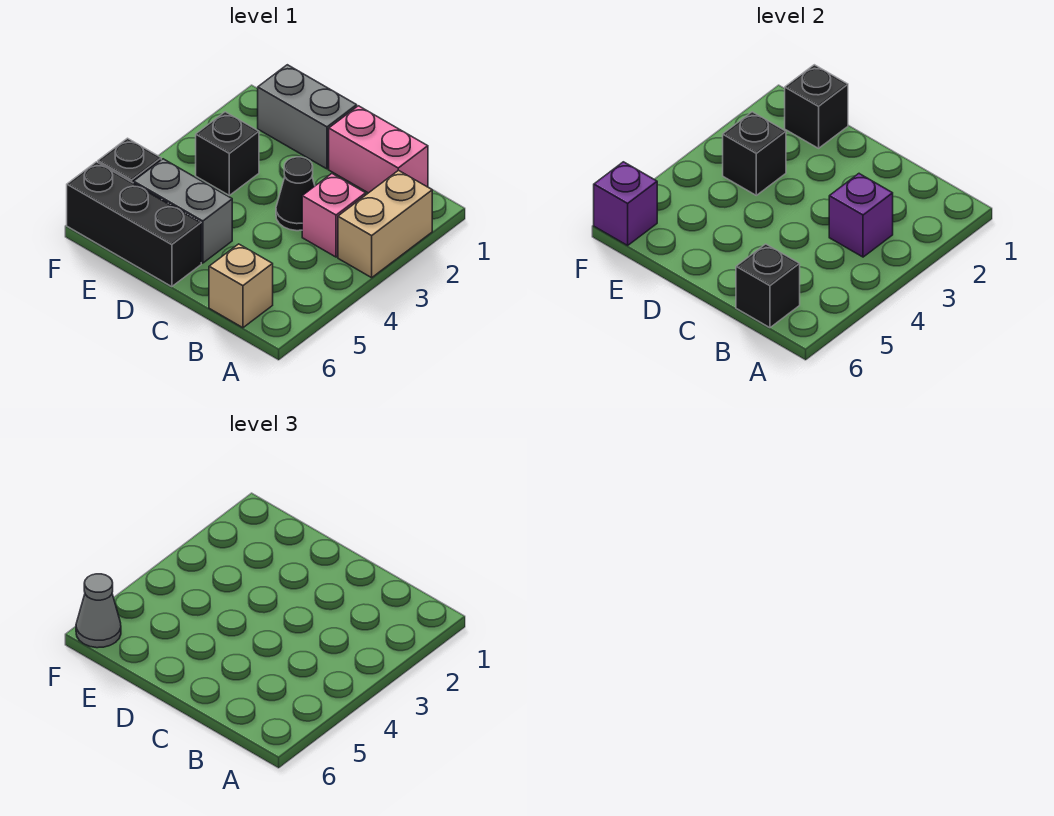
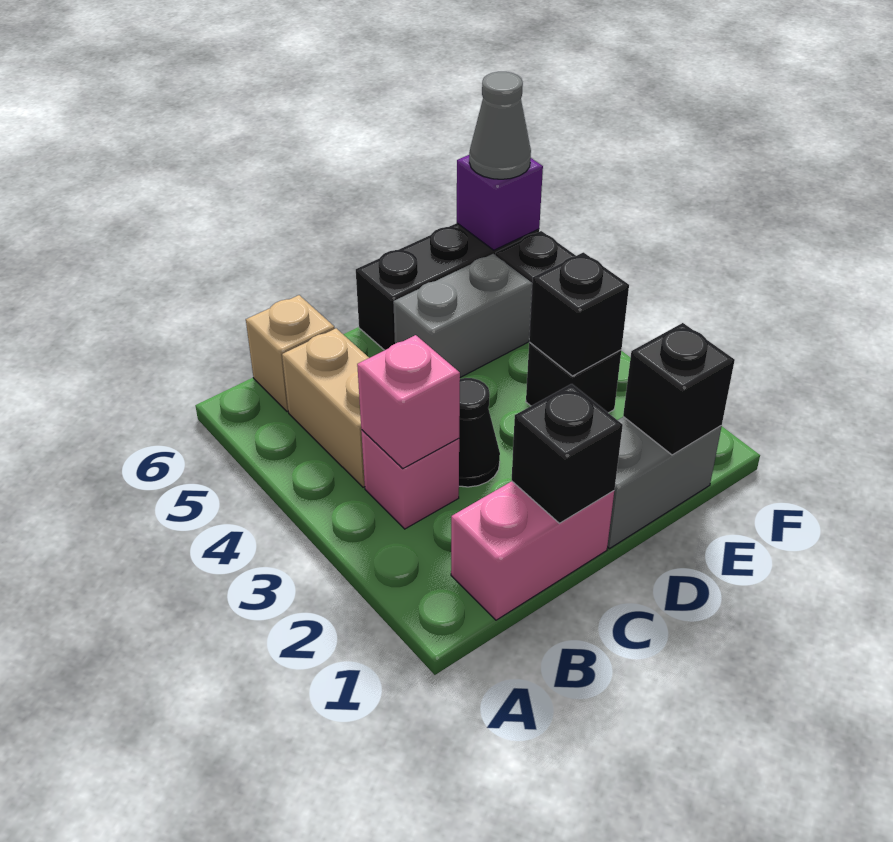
tan 1x2 brick [338,170,432,278] -> tan 1x2 brick moved to [282,328,369,487]
purple 1x1 brick [829,174,893,257] -> pink 1x1 brick [357,335,460,468]
black 1x1 brick [736,244,800,328] -> black 1x1 brick moved to [512,384,623,523]

